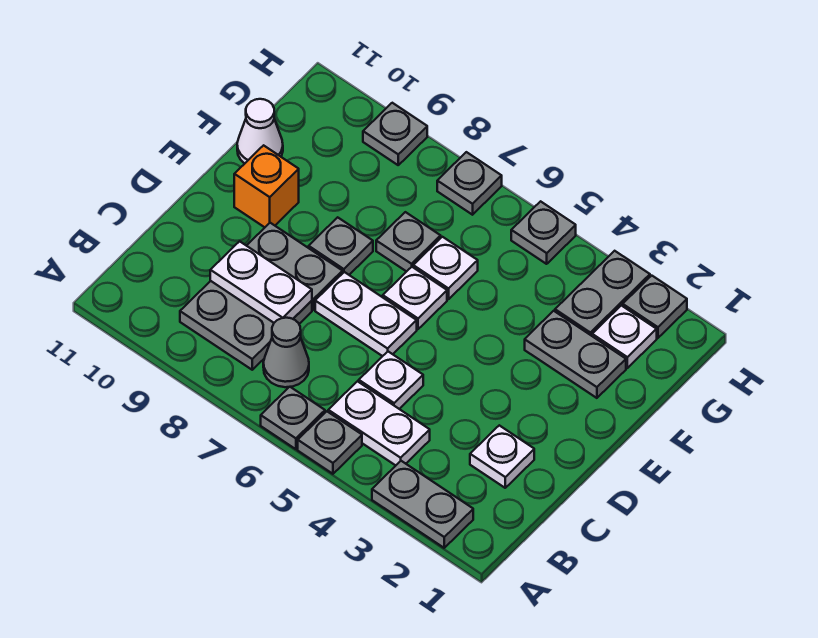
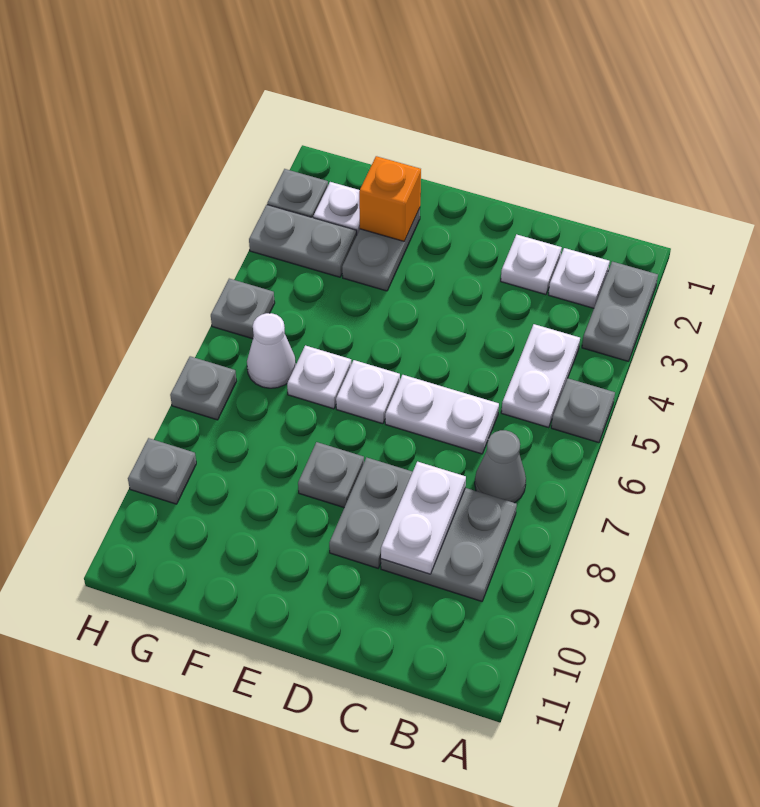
grey 1x1 plate [261,387,325,449] -> none
white 1x1 plate [359,352,423,409] -> white 1x1 plate moved to [548,248,610,308]
white 1x2 plate [315,272,417,356] -> white 1x2 plate turned to [385,375,499,454]
orange 1x1 brick [234,145,299,227] -> orange 1x1 brick moved to [359,156,421,241]
grey 1x1 plate [376,212,441,272] -> none
white 1x1 cone [237,99,283,163] -> white 1x1 cone moved to [247,313,296,388]

